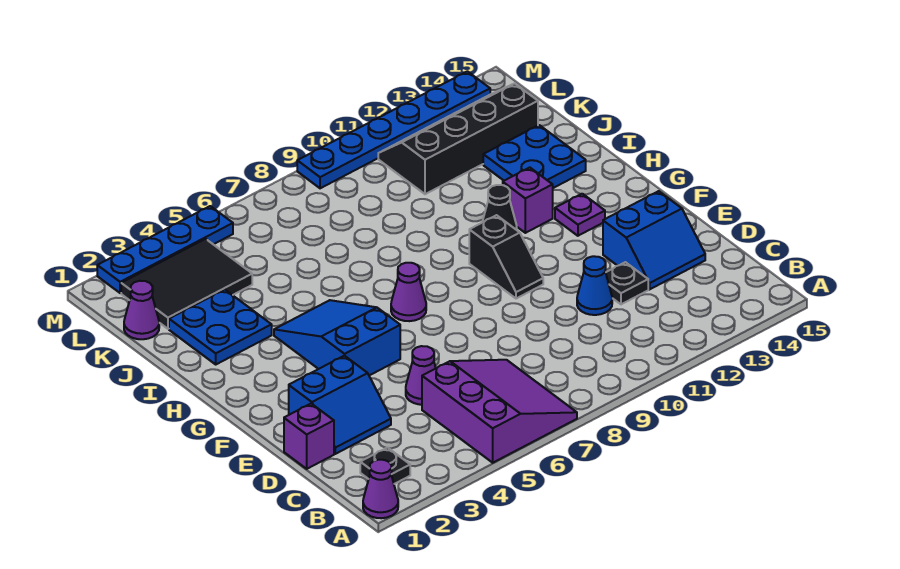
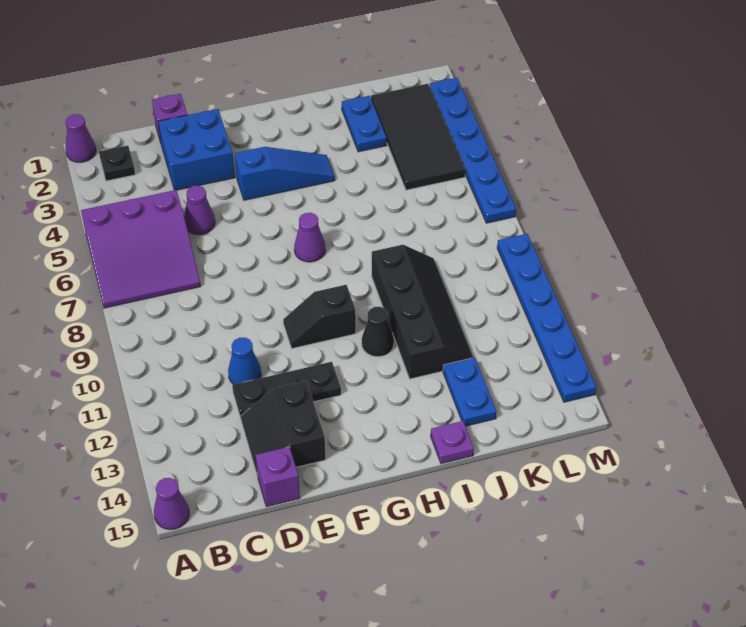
blue 2x2 slope [289,356,391,454] -> blue 2x2 brick [158,109,235,190]
black 1x1 plate [606,262,648,304] -> black 1x3 plate [232,362,341,418]
blue 2x2 slope [603,191,705,289] -> black 2x2 slope [241,381,326,476]
blue 2x3 slope [274,300,400,375] -> blue 1x3 slope [234,147,335,200]
purple 1x1 plate [555,194,605,236] -> purple 1x1 plate moved to [431,421,474,464]
purple 1x1 brick [503,167,553,233] -> purple 1x1 brick moved to [256,447,300,507]
blue 2x2 plate [169,290,272,364] -> blue 1x2 plate [342,96,387,152]
blue 2x2 plate [483,125,586,188] -> blue 1x2 plate [443,357,497,426]
purple 1x1 cone [124,281,159,339] -> purple 1x1 cone moved to [154,478,189,530]
black 2x3 tile [121,239,252,329] -> black 2x4 tile [371,84,465,190]
black 2x4 slope [378,83,538,194] -> black 2x4 slope moved to [372,245,473,379]
blue 1x4 plate [97,206,233,293] -> blue 1x6 plate [430,78,516,223]

